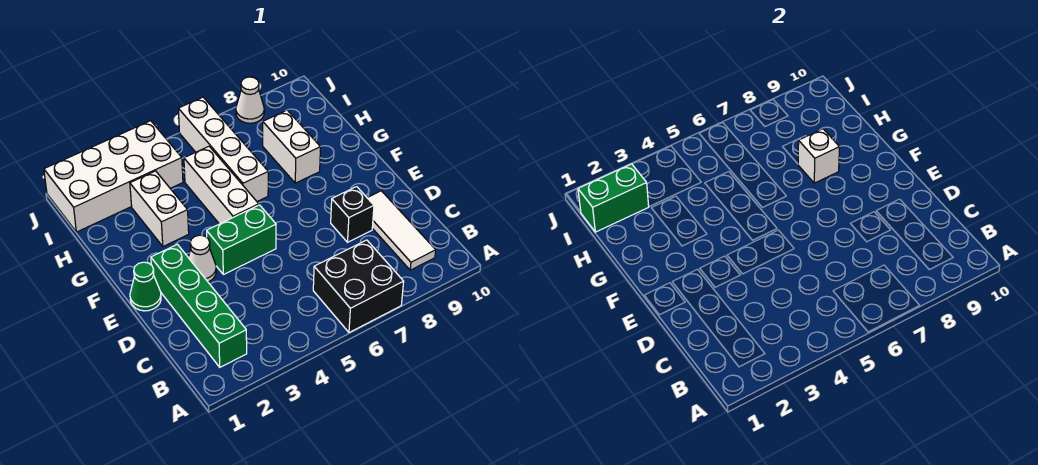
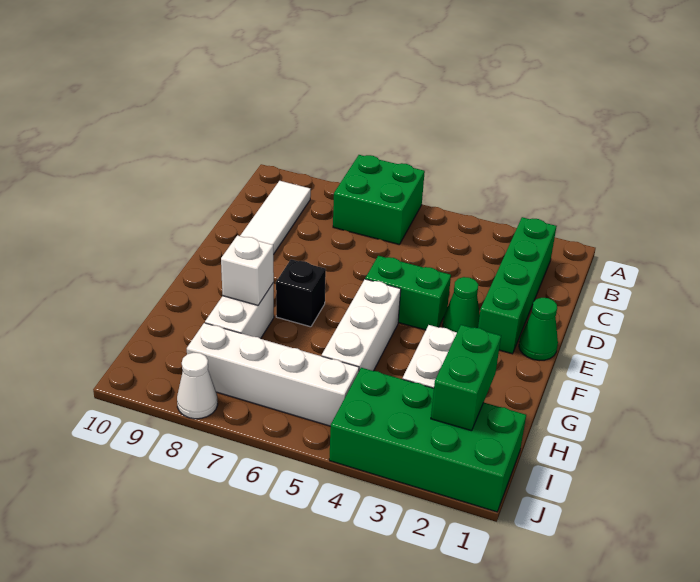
black 2x2 brick [313,240,404,333] -> green 2x2 brick [333,155,425,245]
black 1x1 brick [331,187,374,242] -> black 1x1 brick moved to [276,259,326,327]
white 1x1 cone [188,235,216,282] -> green 1x1 cone [443,277,480,332]
white 1x4 brick [178,97,268,201] -> white 1x4 brick turned to [187,323,359,426]
white 2x4 brick [44,121,183,232] -> green 2x4 brick [329,368,526,512]
green 1x2 brick [578,164,649,232] -> green 1x2 brick turned to [431,325,501,431]

